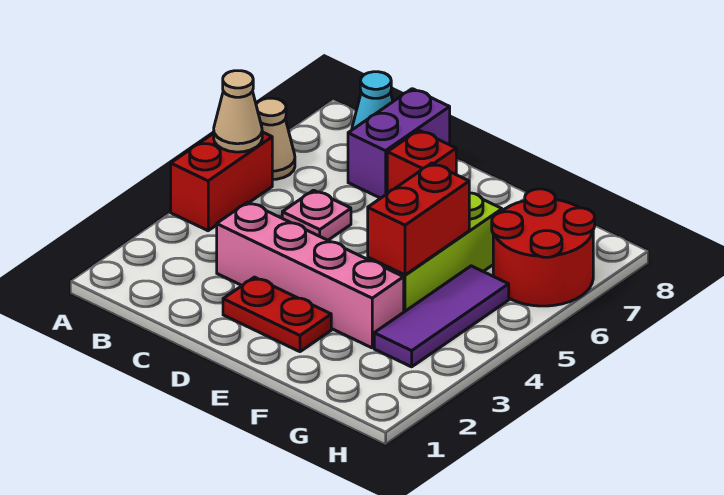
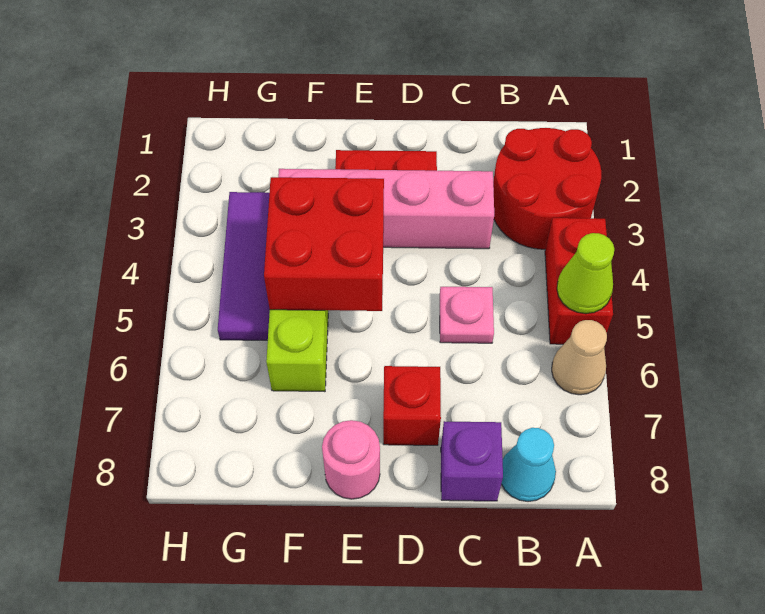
tan 1x1 cone [214,71,262,152] -> lime 1x1 cone [557,233,614,314]
purple 1x2 brick [348,89,450,198] -> purple 1x1 brick [441,421,503,501]
none -> pink 1x1 round brick [322,420,380,499]
red 1x2 brick [368,163,469,275] -> red 2x2 brick [264,177,384,311]
red 2x2 round brick [492,189,595,306] -> red 2x2 round brick moved to [493,128,601,249]

